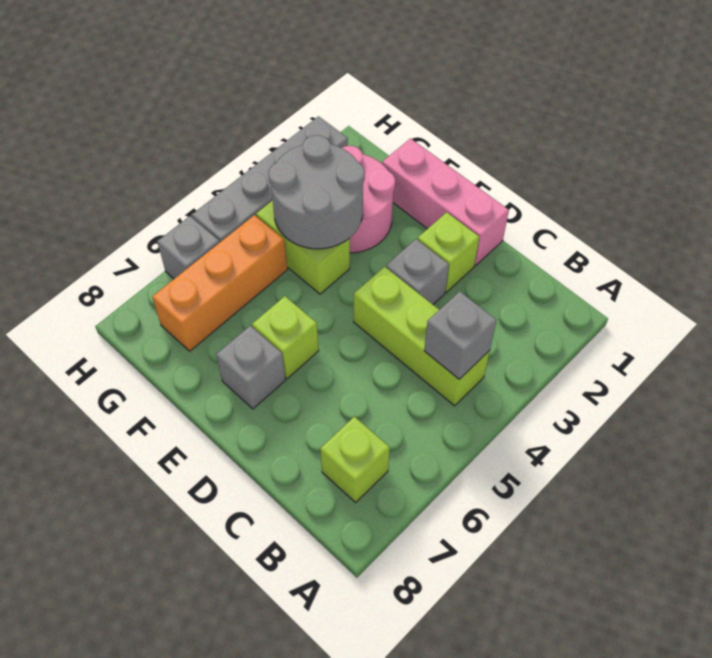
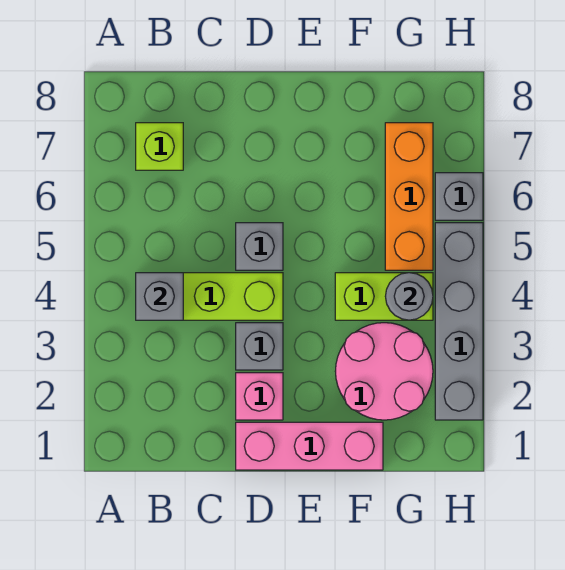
lime 1x1 brick [418,212,479,292] -> pink 1x1 brick [236,373,283,420]
lime 1x1 brick [252,296,319,379] -> none
grey 1x1 brick [216,326,285,409] -> grey 1x1 brick moved to [236,223,283,270]
grey 2x2 round brick [268,135,365,249] -> grey 1x1 round brick [385,273,433,320]

